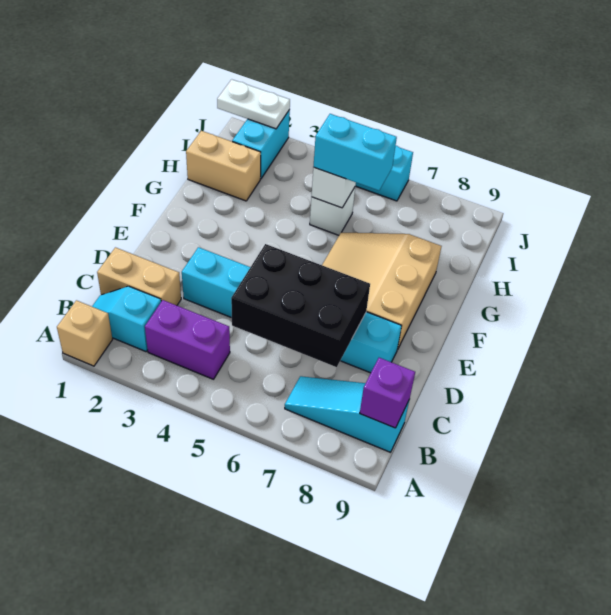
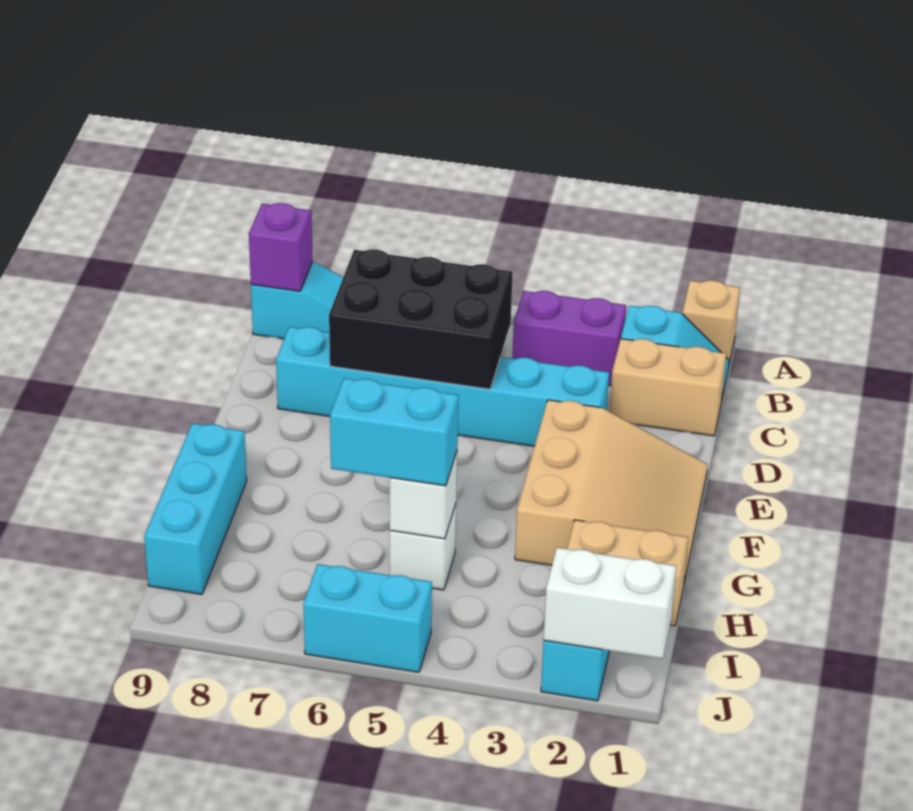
tan 3x3 slope [322,232,441,350] -> tan 3x3 slope moved to [515,400,708,583]
none -> cyan 1x3 brick [144,423,247,594]
white 1x2 plate [217,79,290,129] -> white 1x2 brick [544,548,676,659]

